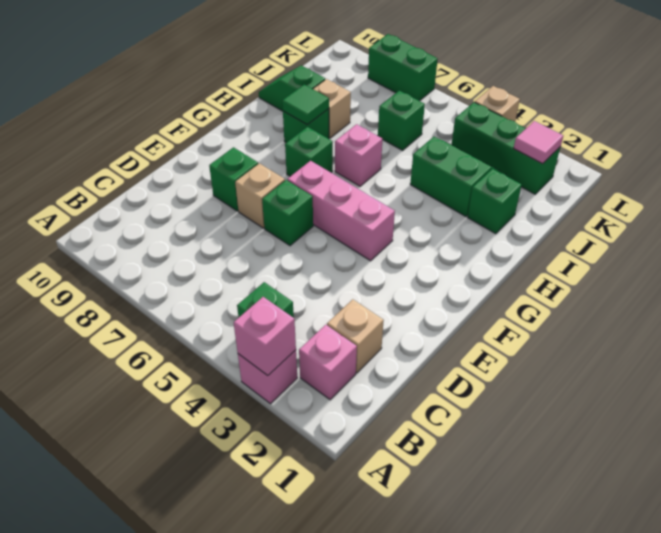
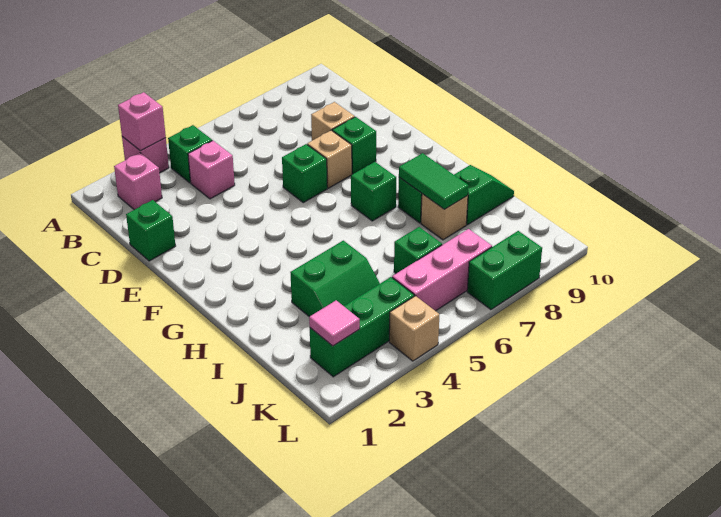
tan 1x1 brick [327,299,384,373] -> tan 1x1 brick moved to [311,102,355,140]
pink 1x3 brick [287,161,395,261] -> pink 1x3 brick moved to [392,229,492,311]
pink 1x1 brick [335,124,383,186] -> pink 1x1 brick moved to [188,141,235,199]
green 1x1 tile [282,84,329,125] -> green 1x2 tile [399,153,469,209]
green 1x1 brick [468,169,522,234] -> green 1x1 brick moved to [126,200,175,261]

